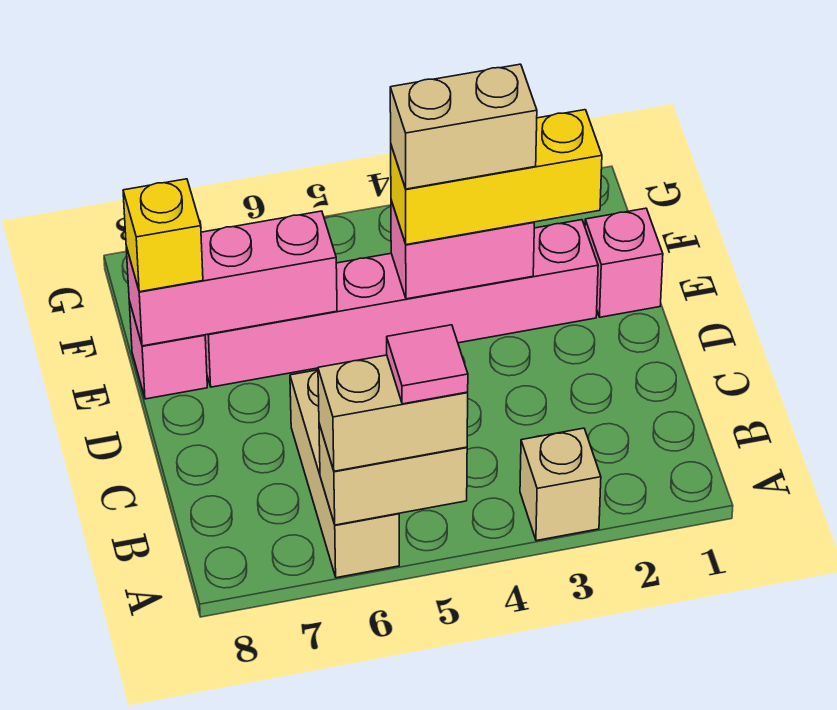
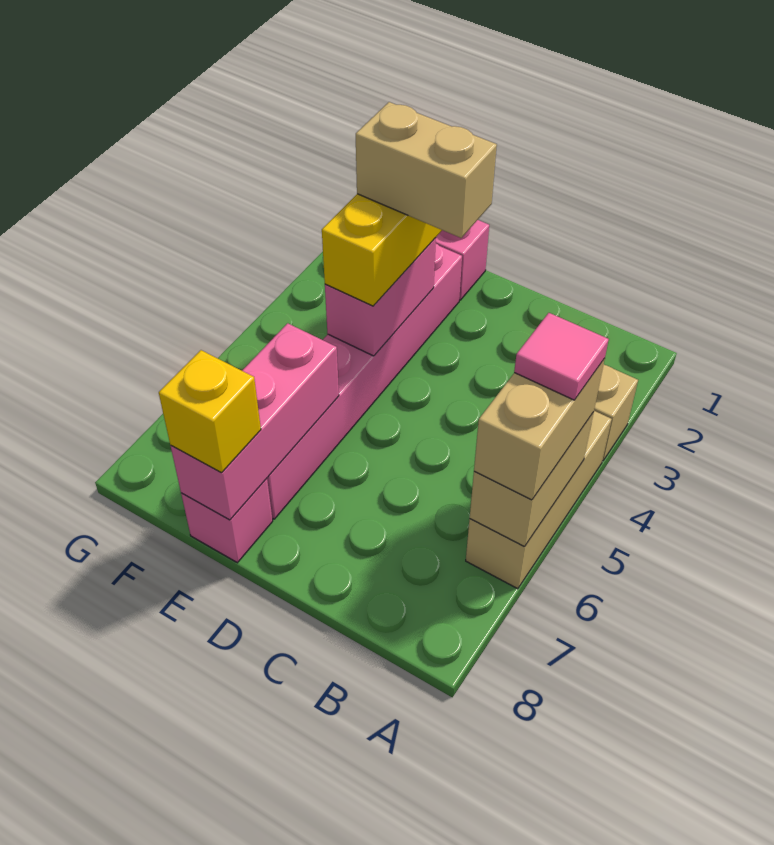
tan 1x3 brick [290,370,399,578] -> tan 1x3 brick turned to [466,411,612,589]
tan 1x2 brick [390,64,537,189] -> tan 1x2 brick turned to [356,102,497,238]

